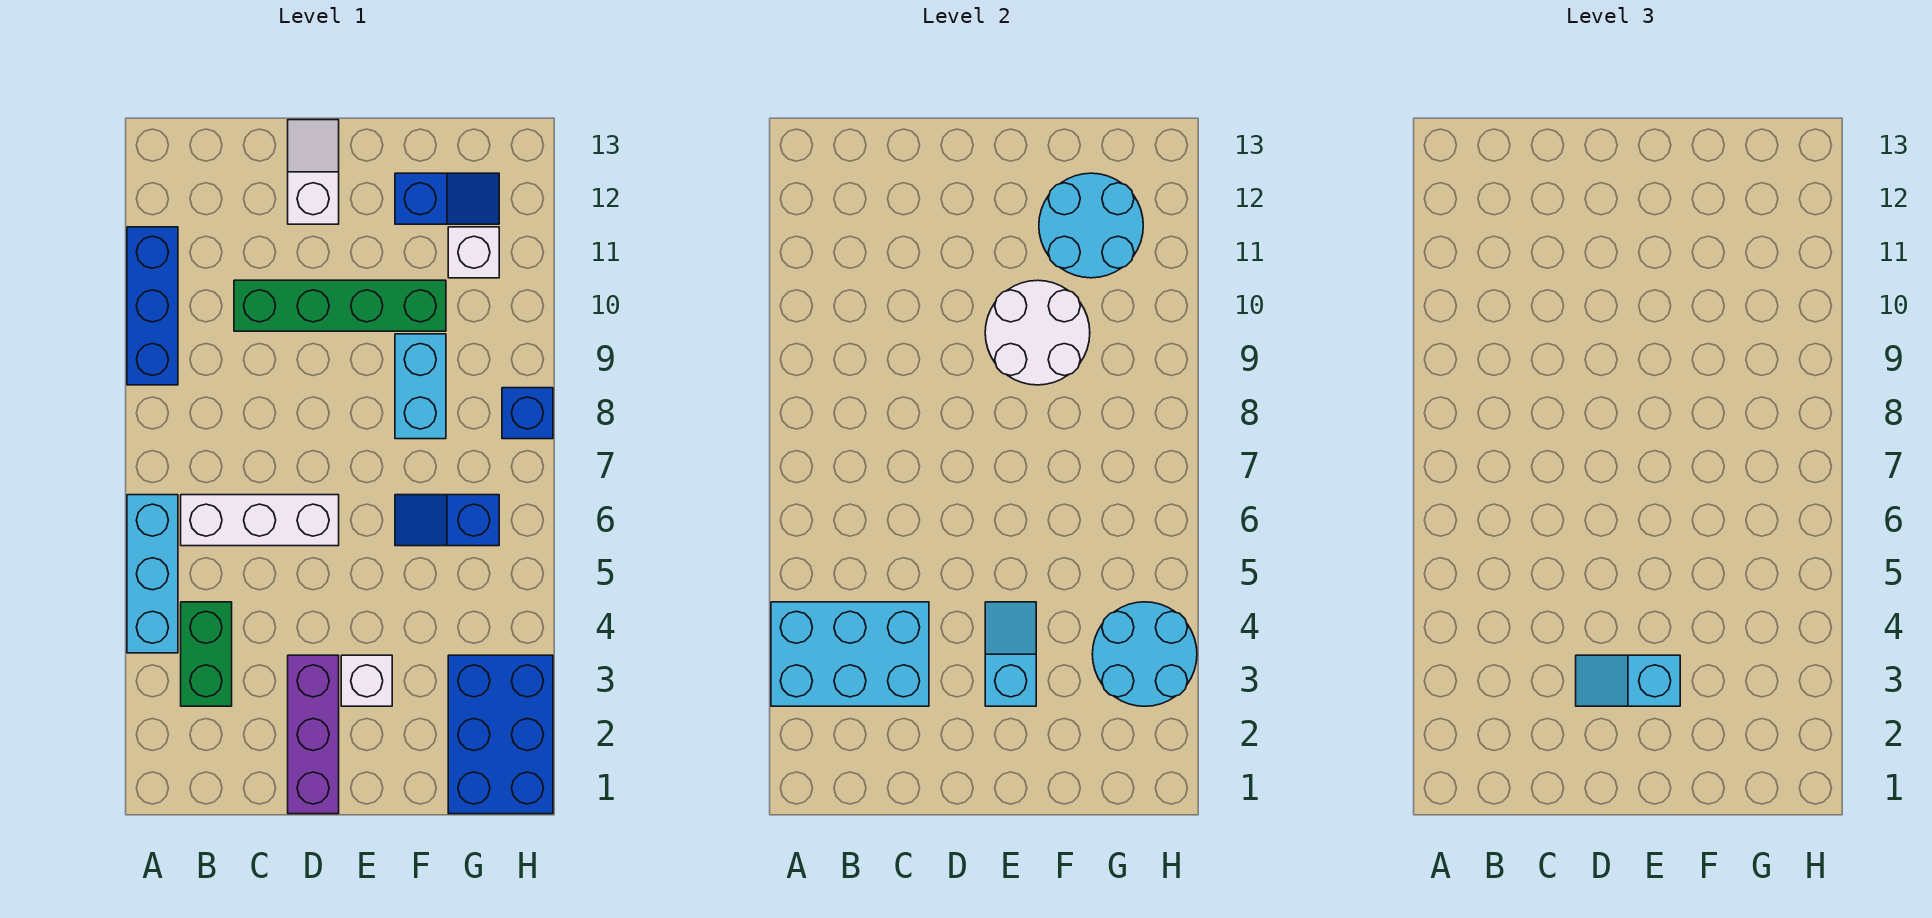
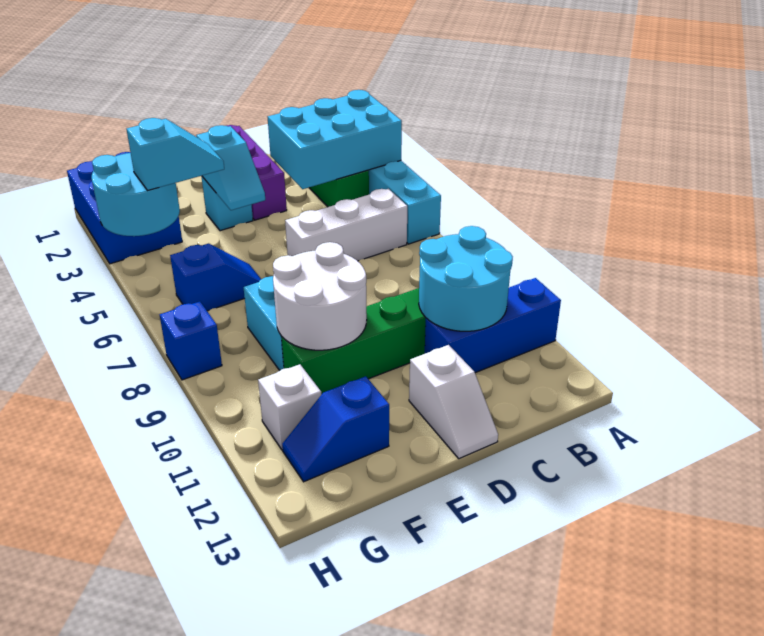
blue 1x3 brick [127,227,178,385] -> blue 1x3 brick turned to [425,278,561,373]
cyan 1x2 slope [1576,655,1680,706] -> cyan 1x2 slope moved to [126,118,224,191]
white 1x1 brick [341,655,392,706] -> cyan 1x1 brick [201,176,253,231]
cyan 2x2 round brick [1039,173,1143,278] -> cyan 2x2 round brick moved to [419,226,513,331]

